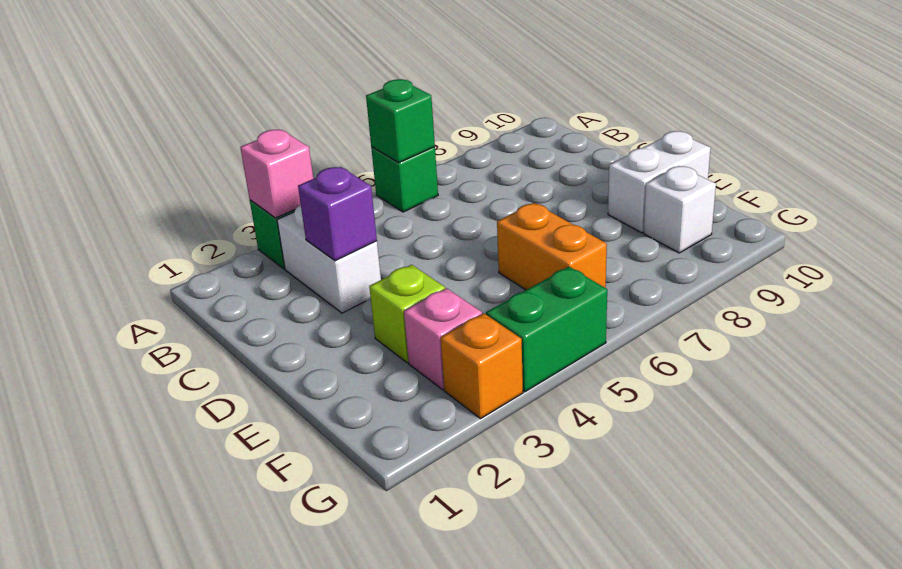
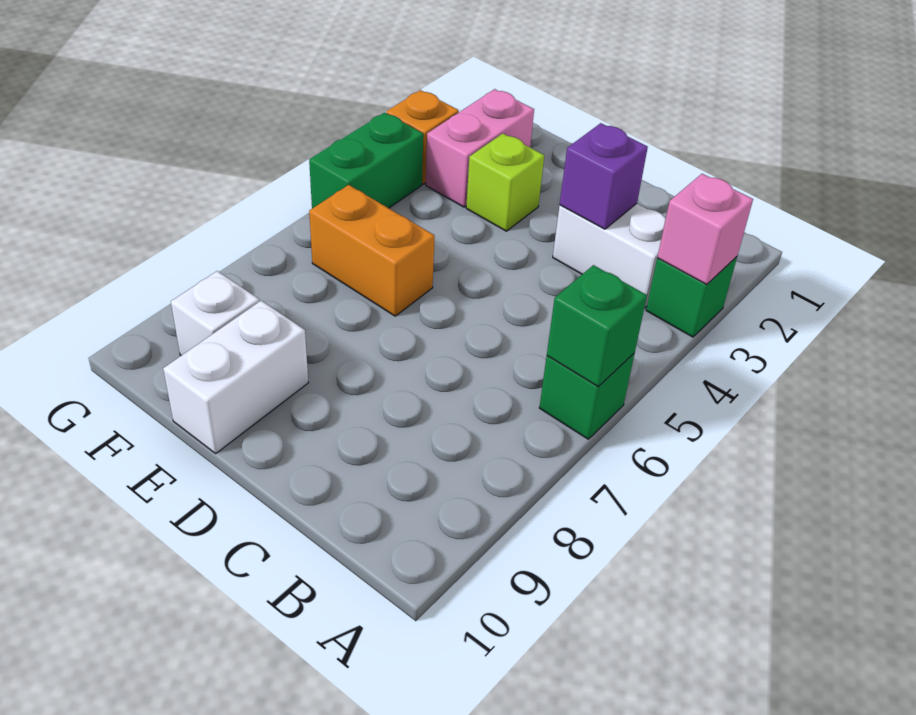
pink 1x1 brick [404,288,482,390] -> pink 1x2 brick [426,89,534,207]

